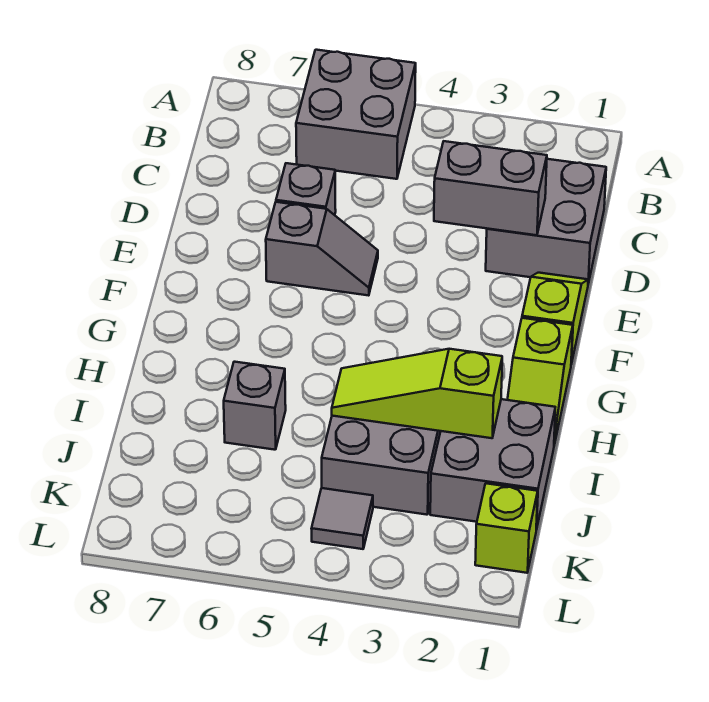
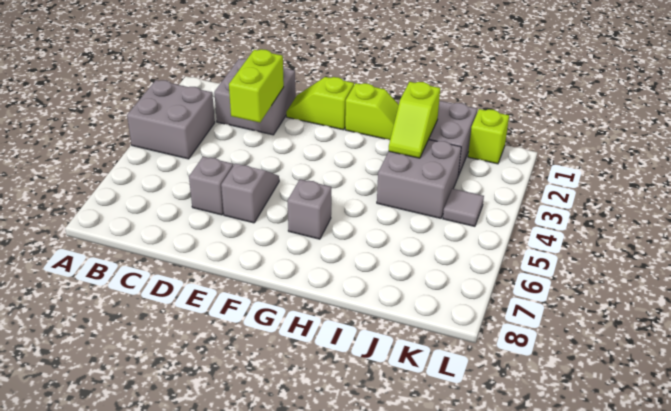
grey 2x2 brick [296,50,416,179] -> grey 2x2 brick moved to [127,80,215,159]
grey 1x2 brick [434,141,547,235] -> lime 1x2 brick [229,49,284,123]
lime 1x3 slope [332,349,502,438] -> lime 1x2 slope [389,82,440,158]
grey 1x1 brick [224,362,286,450] -> grey 1x1 brick moved to [288,179,331,239]

